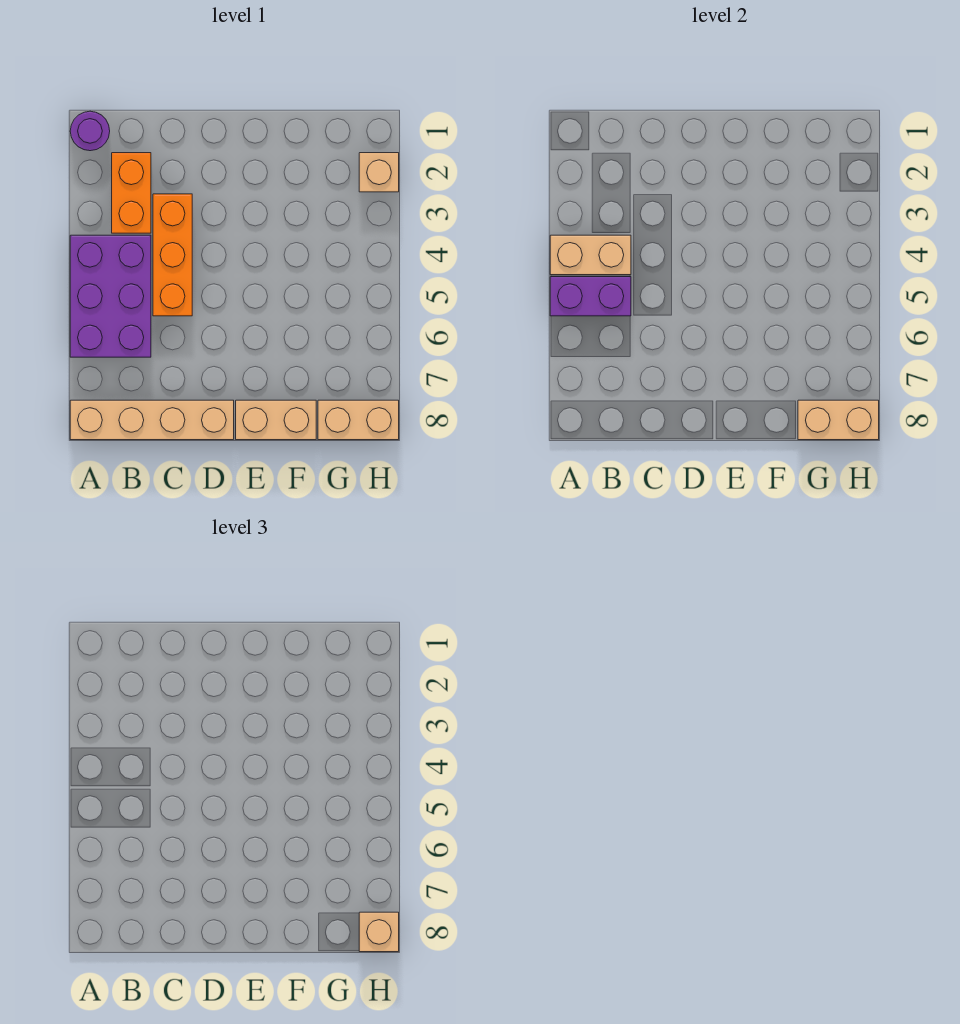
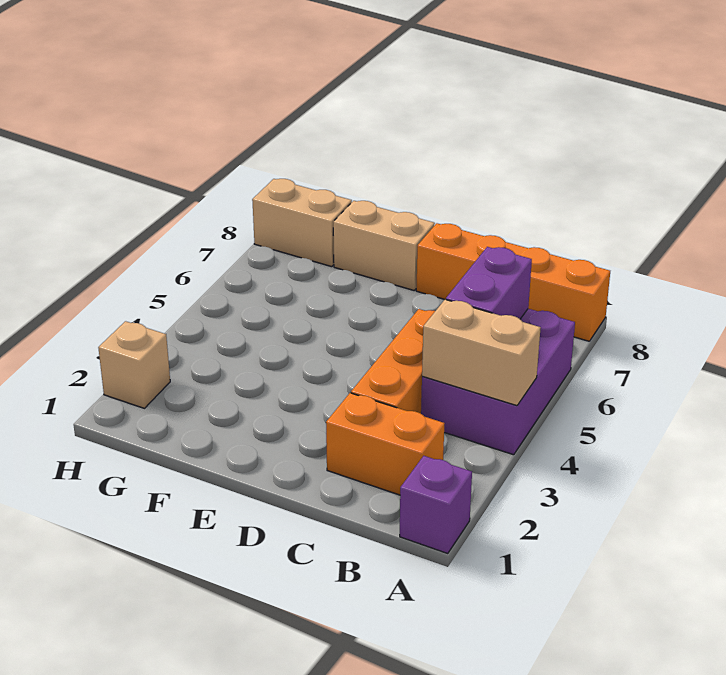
purple 1x1 round brick [70,111,110,151] -> purple 1x1 brick [400,456,472,553]
purple 1x2 brick [550,277,631,316] -> purple 1x2 brick turned to [446,247,532,319]
tan 1x4 brick [70,400,234,440] -> orange 1x4 brick [416,223,610,341]
orange 1x2 brick [112,153,151,233] -> orange 1x2 brick turned to [326,393,445,495]
tan 1x2 brick [798,400,879,440] -> none
tan 1x1 brick [359,912,399,952] -> none

